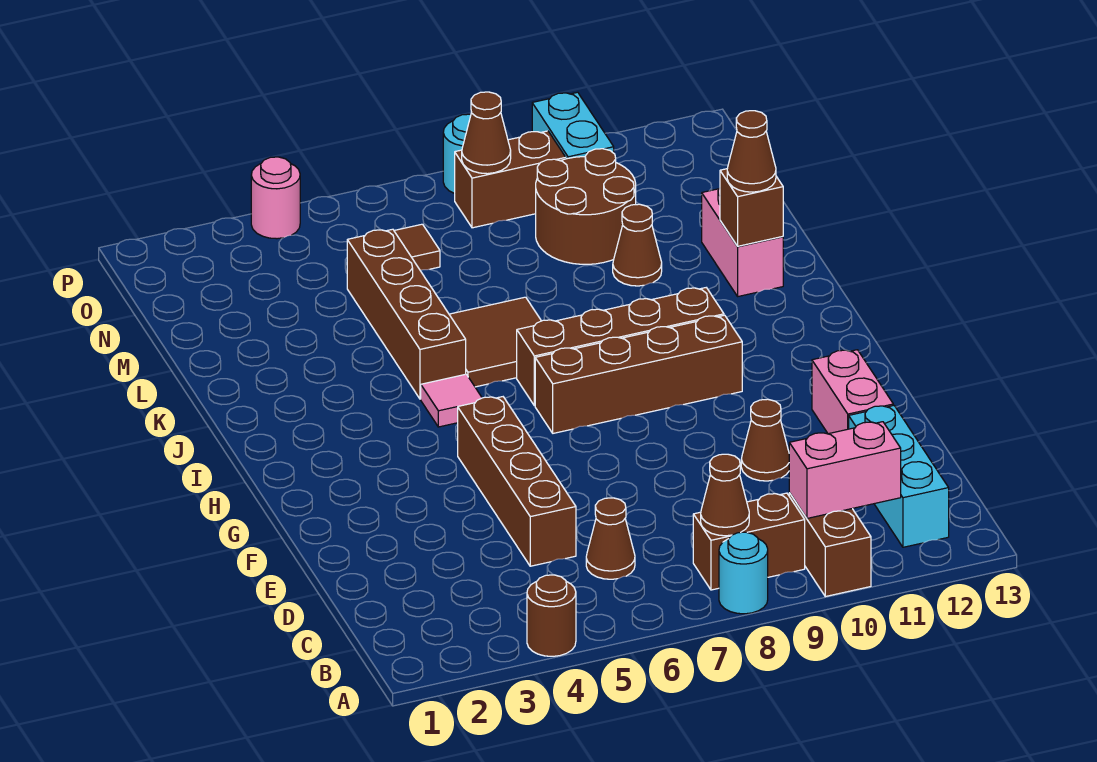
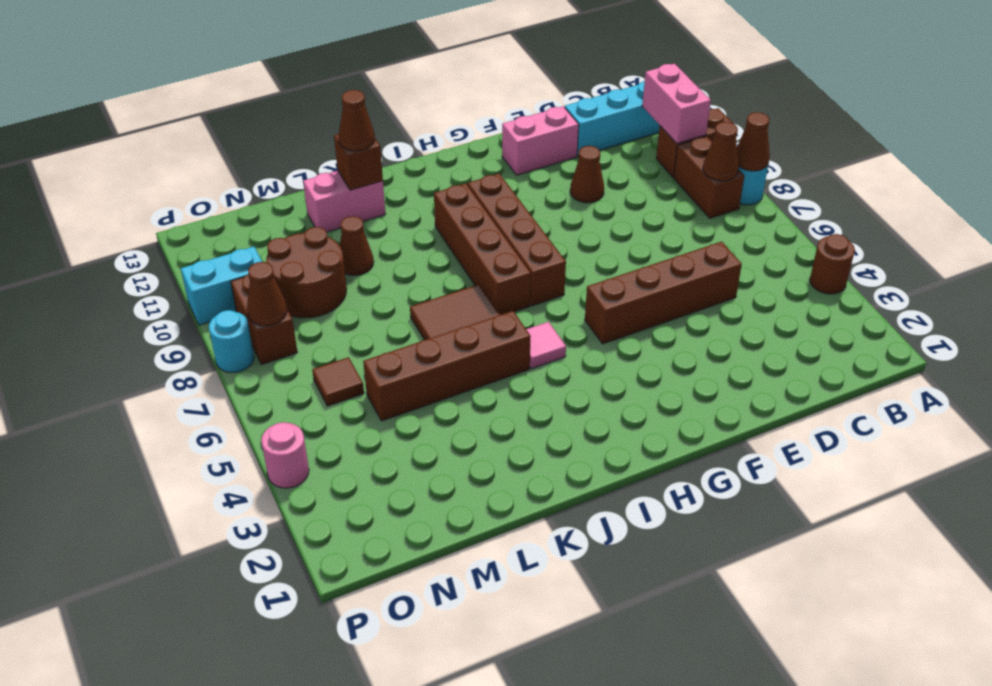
brown 1x1 cone [586,498,635,579] -> brown 1x1 cone moved to [737,112,770,171]

